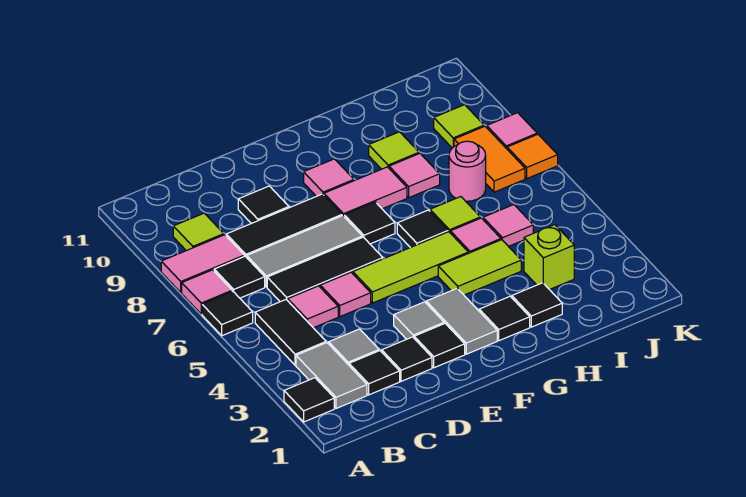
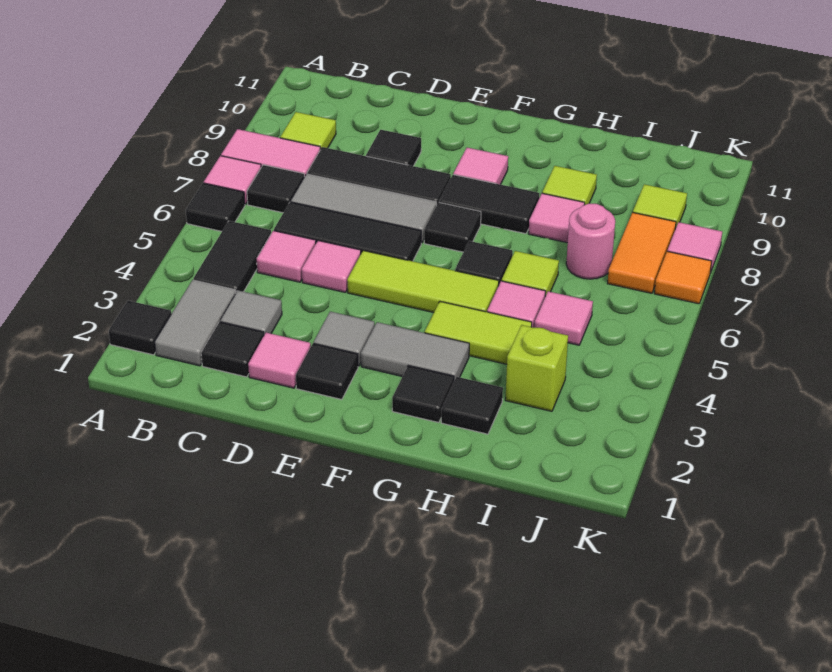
black 1x1 tile [382,337,432,381] -> pink 1x1 tile [248,333,311,388]
grey 1x2 tile [426,288,497,354] -> grey 1x2 tile turned to [361,322,469,381]
pink 1x2 tile [324,167,407,216] -> black 1x2 tile [439,175,539,234]

